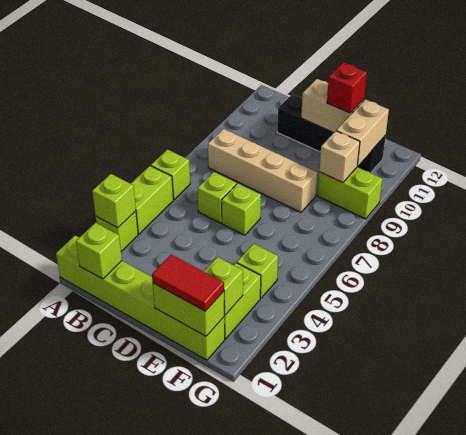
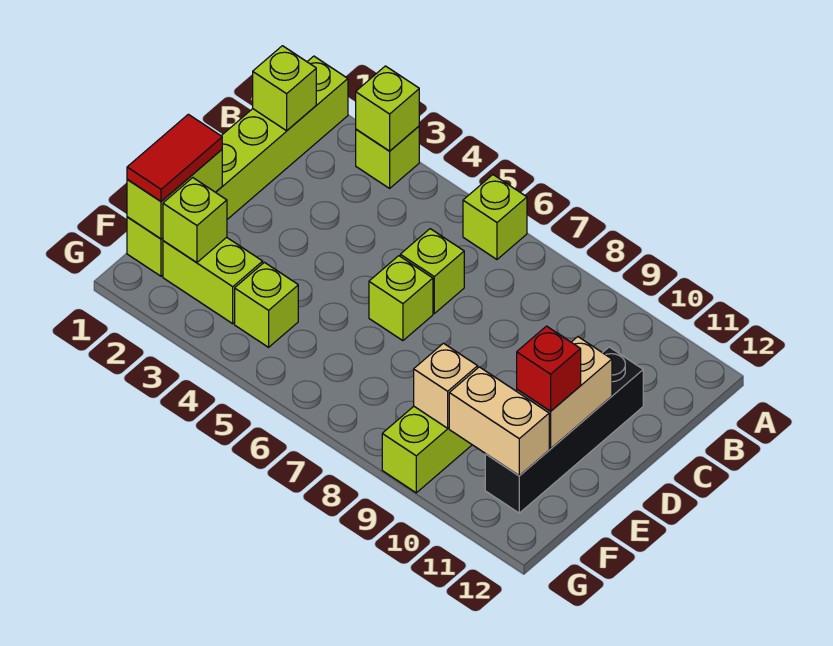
lime 1x2 brick [131,166,173,234] -> none
tan 1x4 brick [208,129,317,212] -> none

